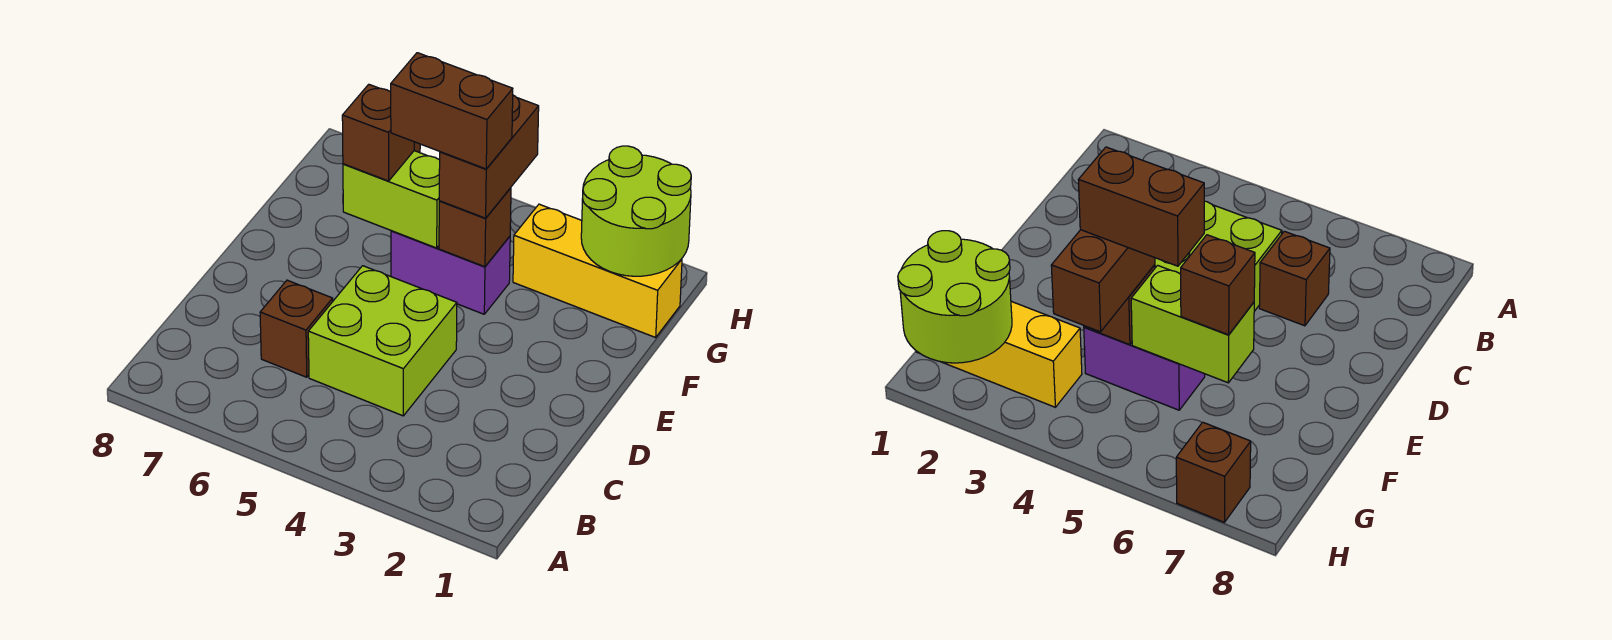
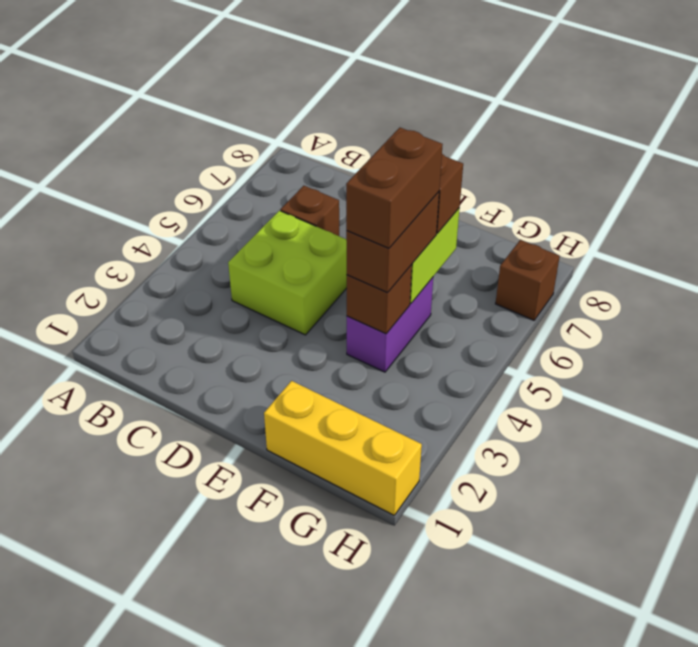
brown 1x2 brick [439,95,539,218] -> brown 1x2 brick turned to [346,192,439,293]
yellow 1x3 brick [513,204,682,337] -> yellow 1x3 brick turned to [264,381,422,515]
lime 2x2 round brick [581,146,691,276] -> none

